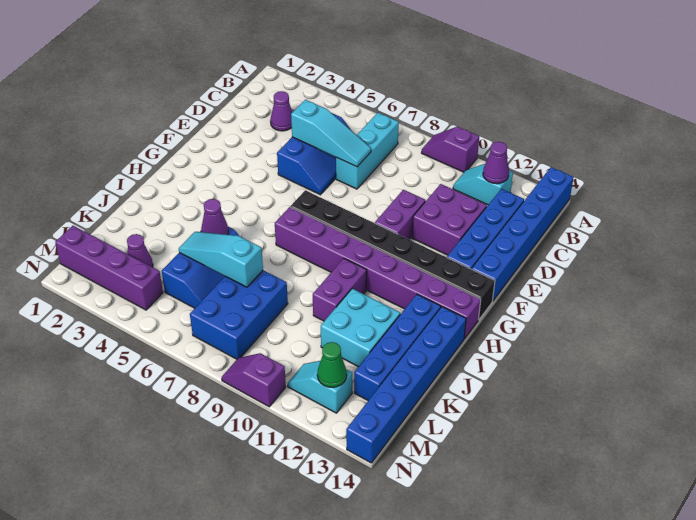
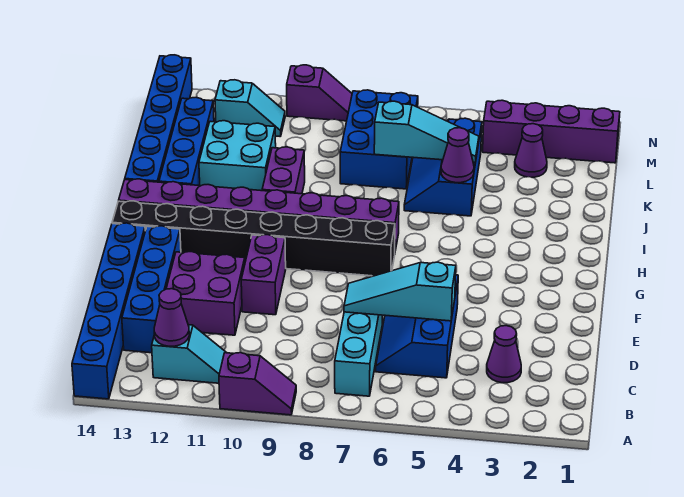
green 1x1 cone [317,342,347,387] -> none

